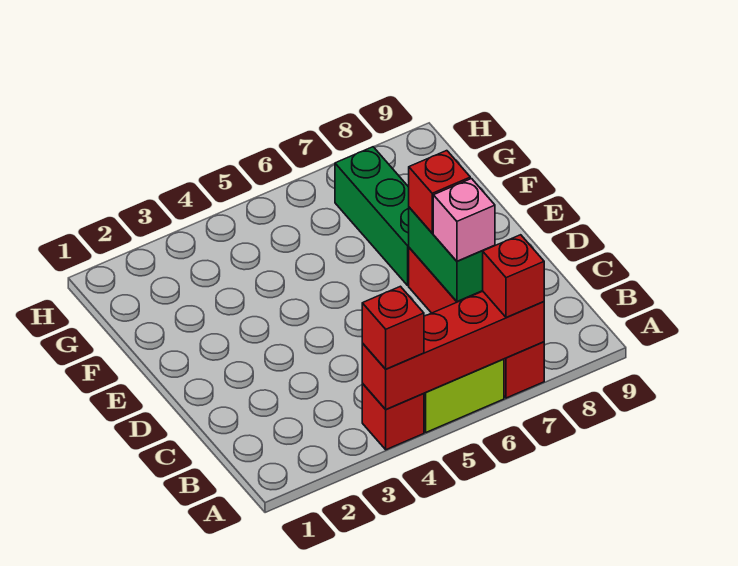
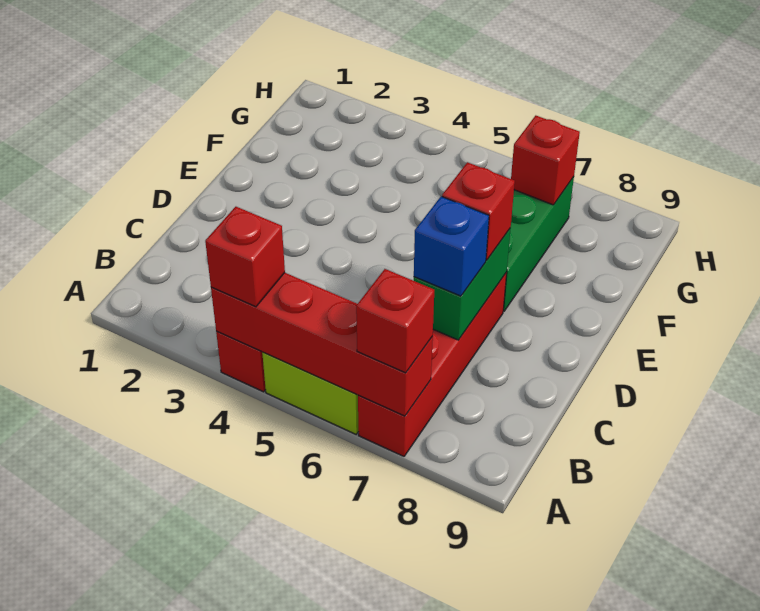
pink 1x1 brick [433,179,495,261] -> blue 1x1 brick [414,196,489,296]
none -> red 1x1 brick [511,116,580,205]

